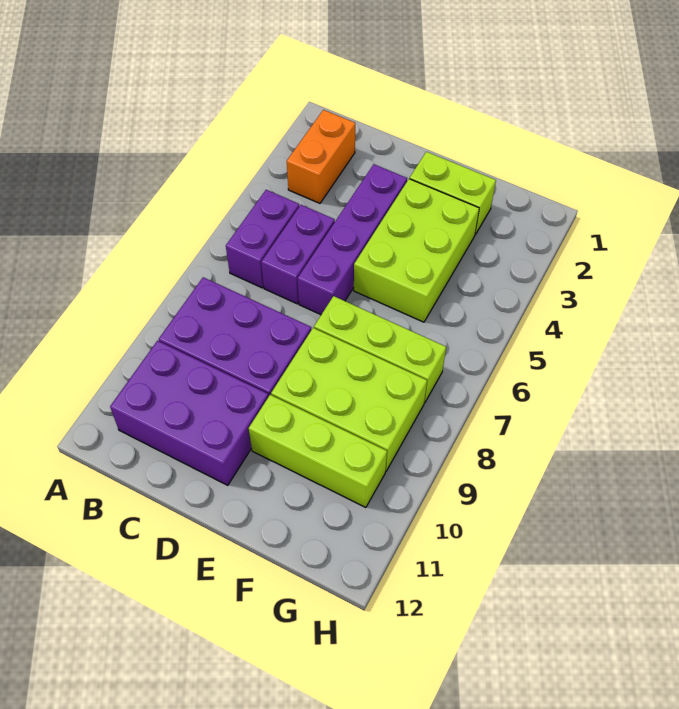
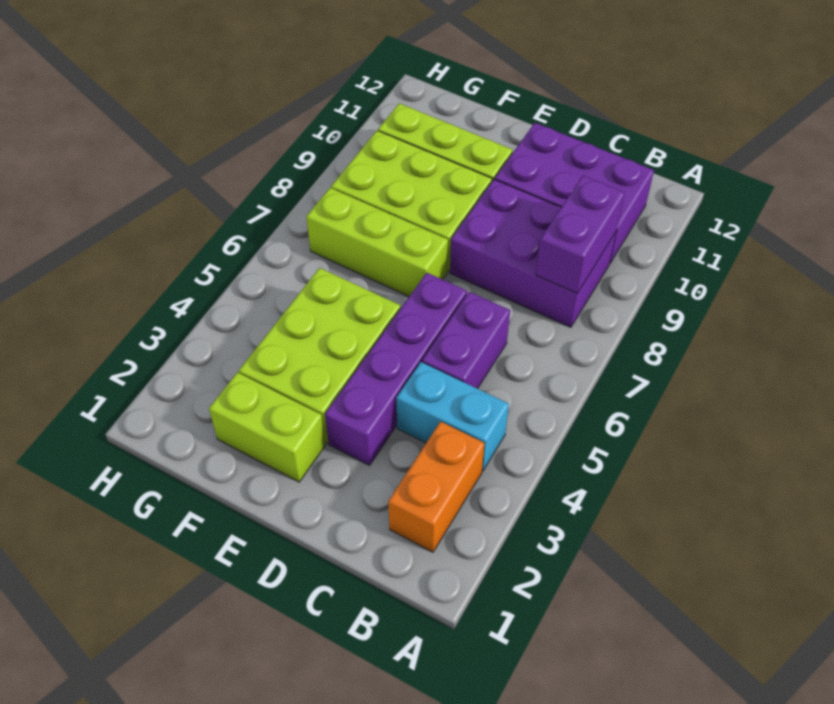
none -> cyan 1x2 brick [396,362,509,471]
purple 1x2 brick [226,190,299,288] -> purple 1x2 brick moved to [536,176,625,293]

